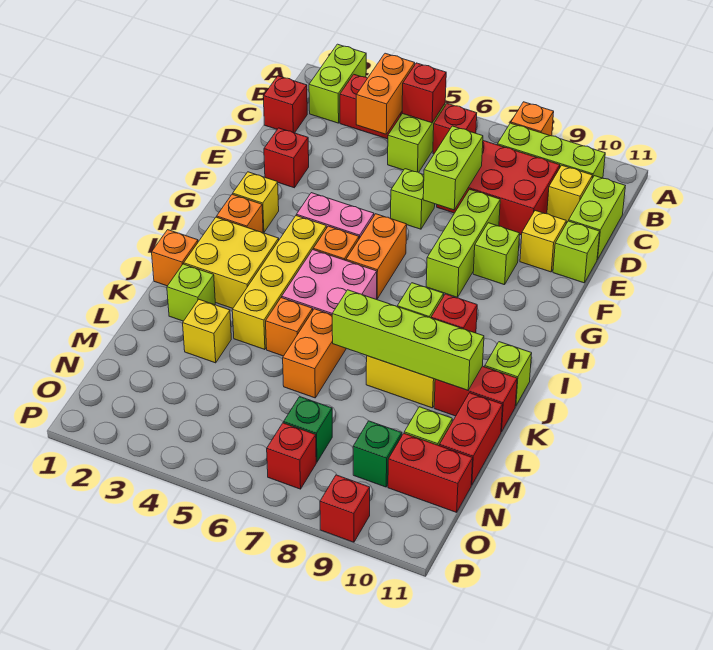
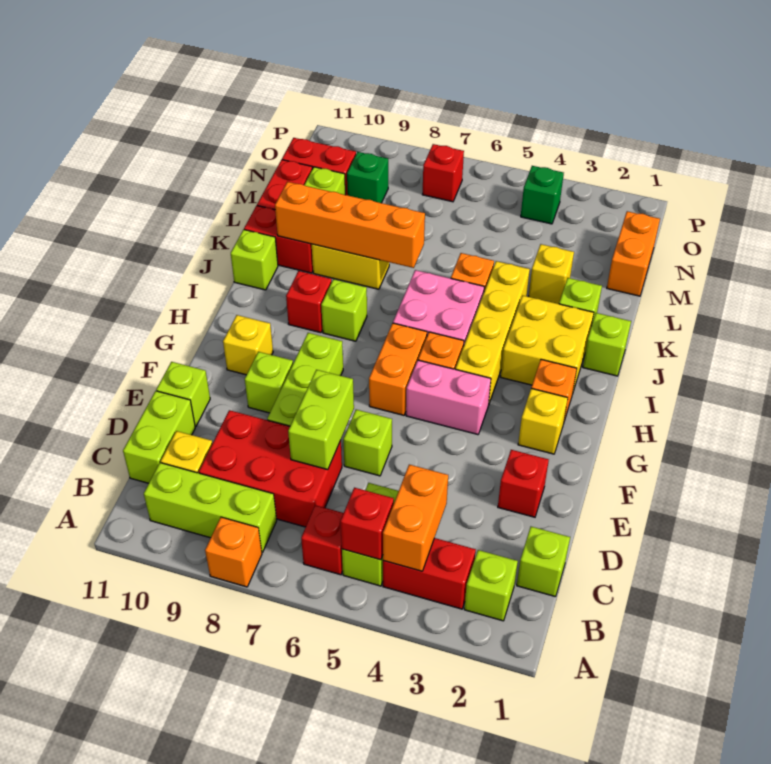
lime 1x2 brick [309,44,366,123] -> lime 1x1 brick [464,550,518,621]
red 1x1 brick [263,76,307,133] -> lime 1x1 brick [517,527,570,597]
yellow 1x1 brick [520,211,566,272] -> yellow 1x1 brick moved to [223,315,273,375]
orange 1x1 brick [152,230,198,286] -> lime 1x1 brick [583,313,631,376]
orange 1x2 brick [283,309,346,398] -> orange 1x2 brick moved to [607,211,660,296]
lime 1x4 brick [332,290,484,390] -> orange 1x4 brick [275,182,425,268]
green 1x1 brick [284,397,332,462] -> green 1x1 brick moved to [521,166,564,224]
red 1x1 brick [320,475,370,542] -> none

